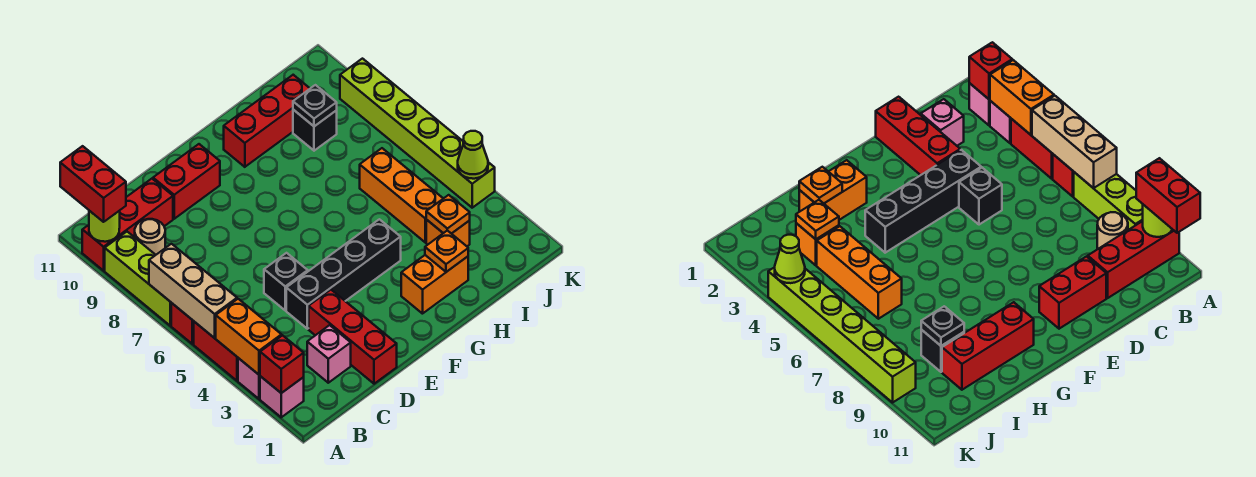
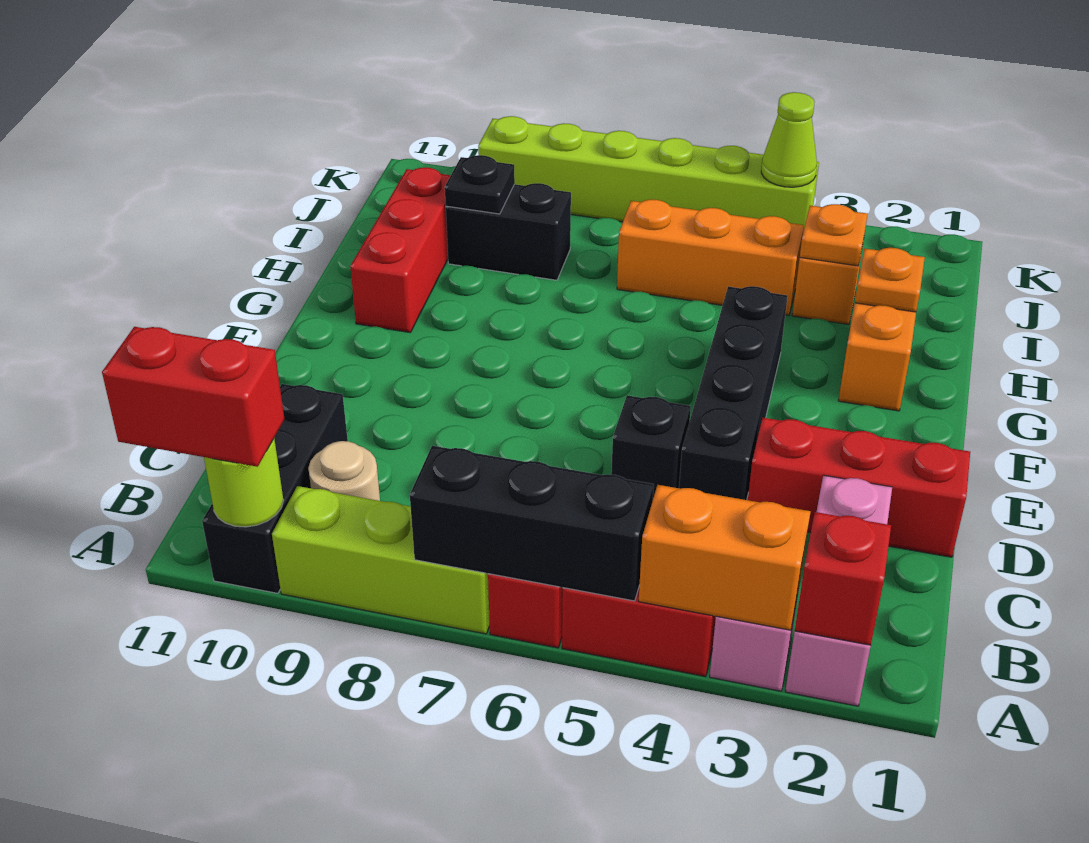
tan 1x3 brick [149,244,237,338] -> black 1x3 brick [410,446,654,601]
red 1x3 brick [82,179,173,271] -> black 1x3 brick [202,384,348,593]
red 1x2 brick [153,144,220,219] -> none
black 1x1 brick [293,110,337,151] -> black 1x2 brick [446,183,571,280]

